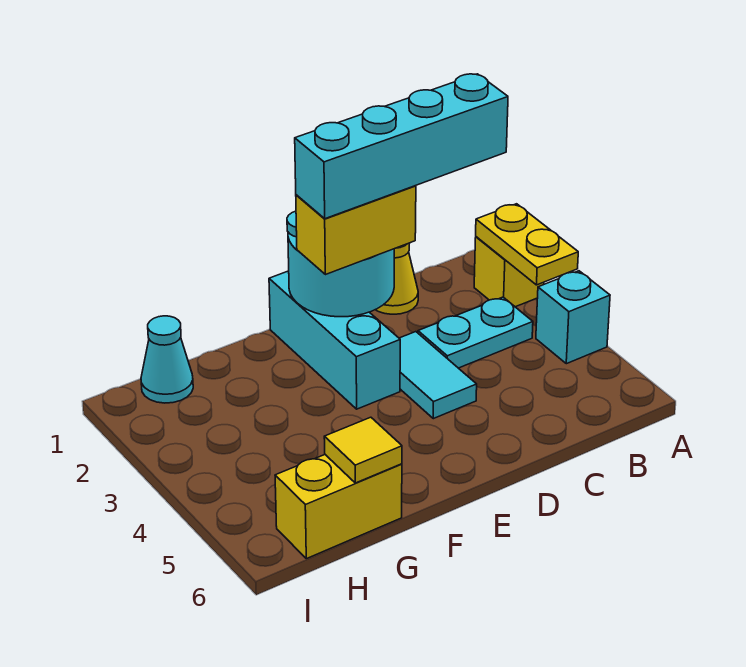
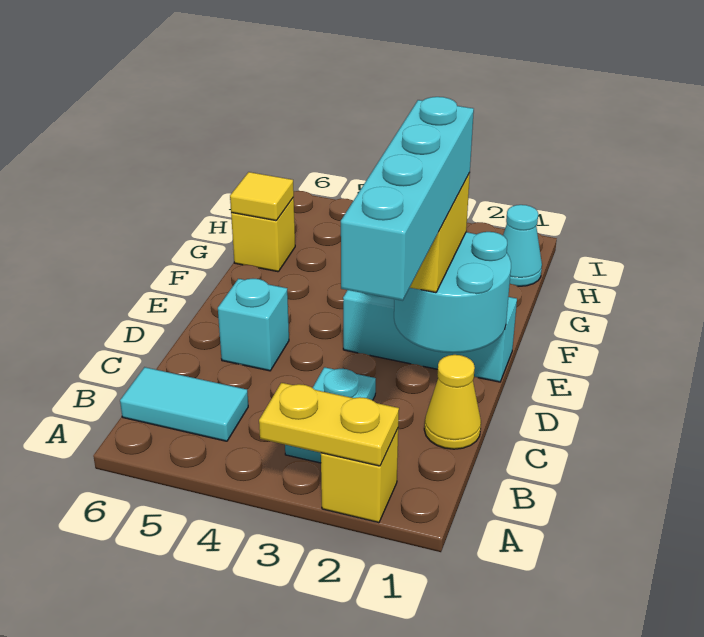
cyan 1x1 brick [536,271,610,364] -> cyan 1x1 brick moved to [218,279,289,371]
cyan 1x2 tile [399,332,477,419] -> cyan 1x2 tile moved to [120,367,248,441]
yellow 1x2 brick [275,455,402,559] -> yellow 1x1 brick [231,197,295,272]

